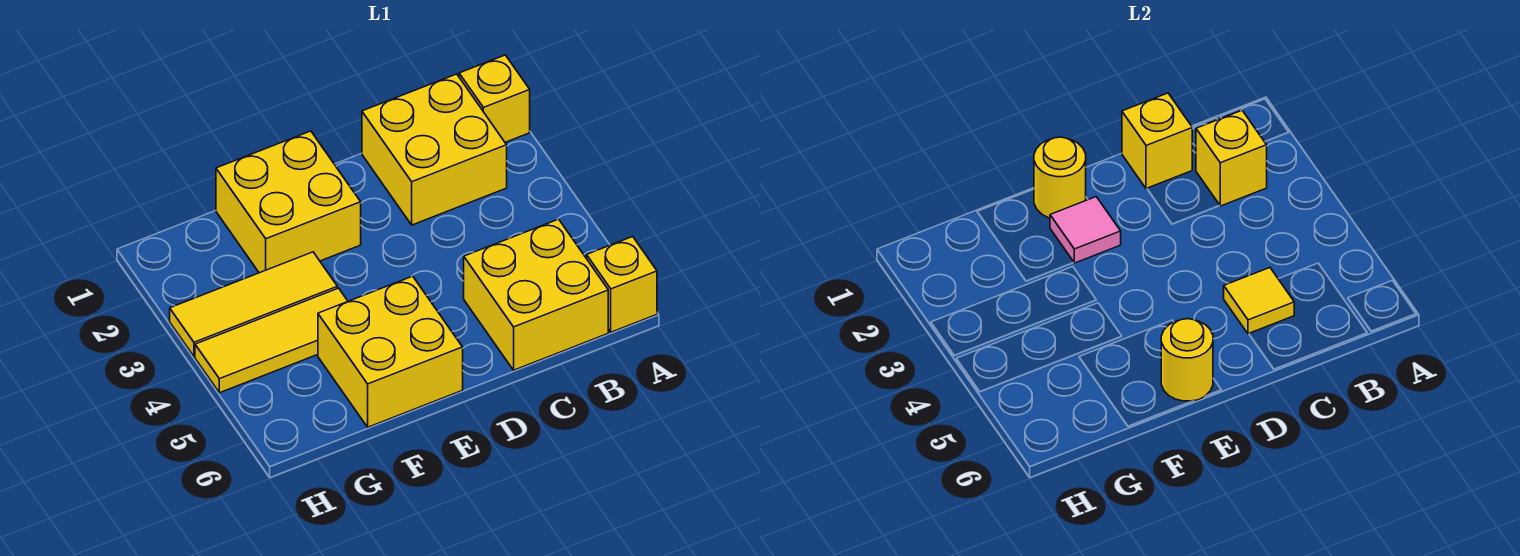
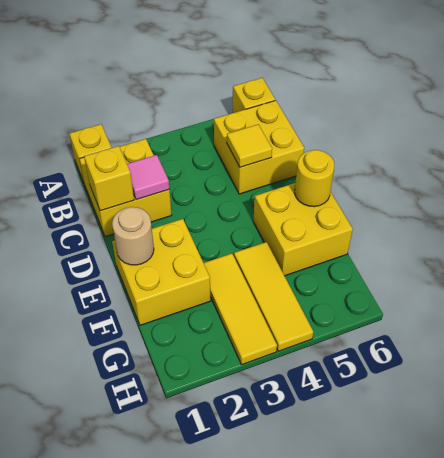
yellow 1x1 brick [1196,111,1267,206] -> none
yellow 1x1 round brick [1034,137,1086,218] -> tan 1x1 round brick [112,207,154,265]
pink 1x1 tile [1050,197,1121,263] -> pink 1x1 tile moved to [127,155,169,200]

